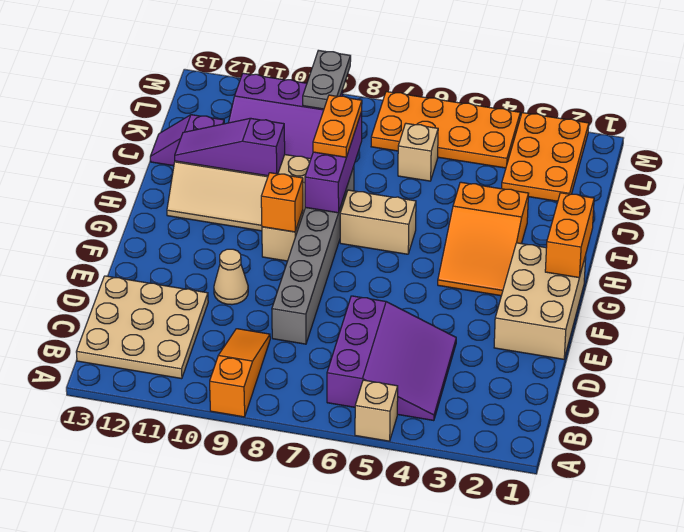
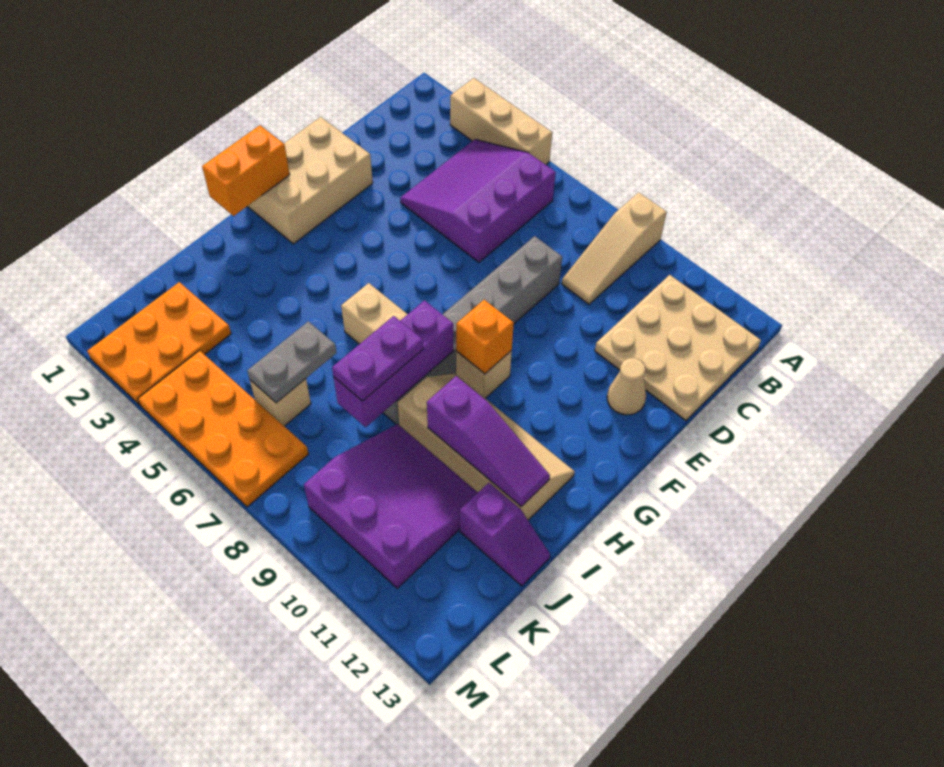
tan 1x1 brick [355,380,398,441] -> tan 1x3 brick [450,78,552,165]
orange 1x3 slope [210,329,270,417] -> tan 1x3 slope [562,192,667,304]
tan 1x1 cone [214,249,248,305] -> tan 1x1 cone moved to [607,358,646,415]
orange 2x3 slope [438,182,529,296] -> none
orange 1x2 plate [313,95,362,157] -> purple 1x2 plate [332,316,423,401]
grey 1x2 plate [303,50,351,109] -> grey 1x2 plate moved to [247,321,337,403]

